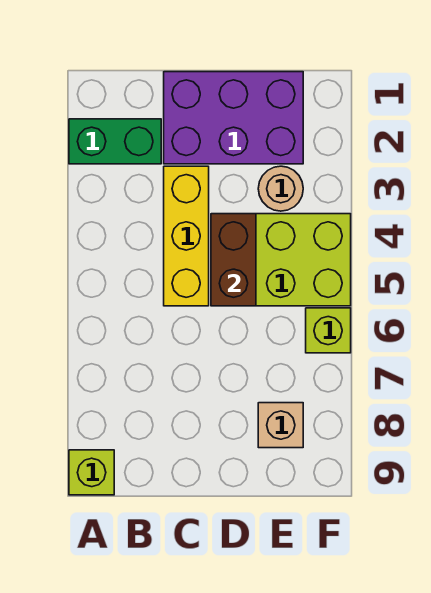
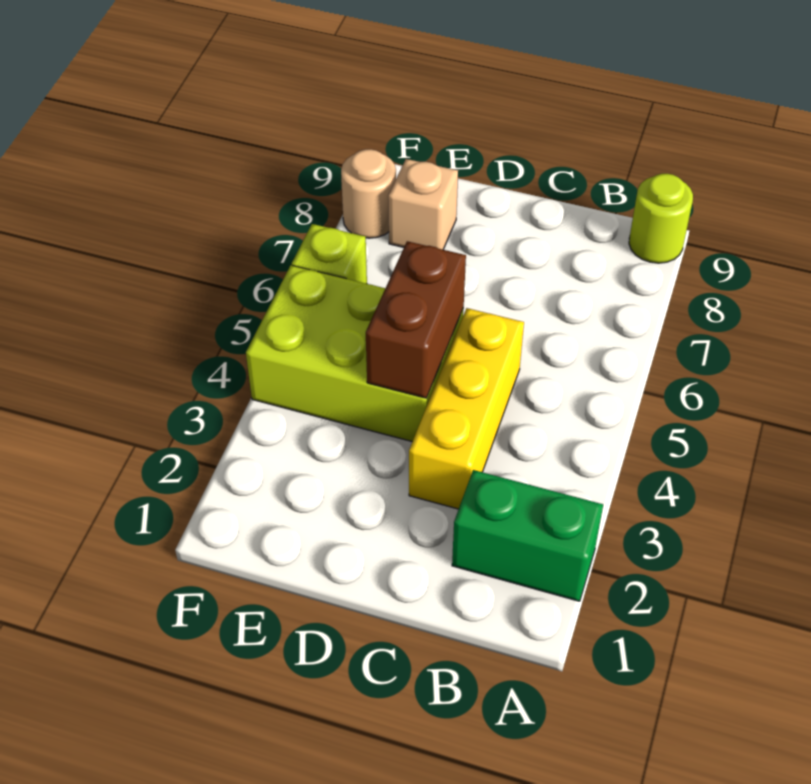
lime 1x1 brick [69,450,114,495] -> lime 1x1 round brick [629,174,693,263]
purple 2x3 brick [164,72,303,164] -> none
tan 1x1 round brick [258,166,303,211] -> tan 1x1 round brick moved to [341,149,396,238]

